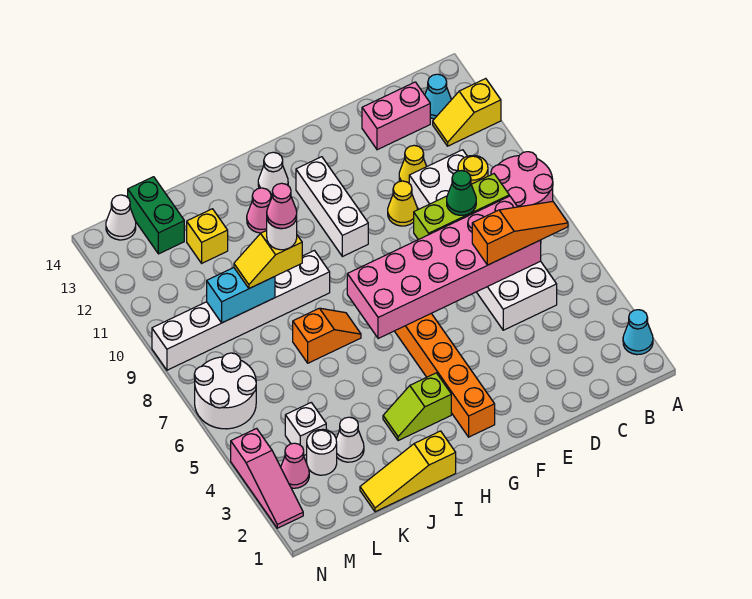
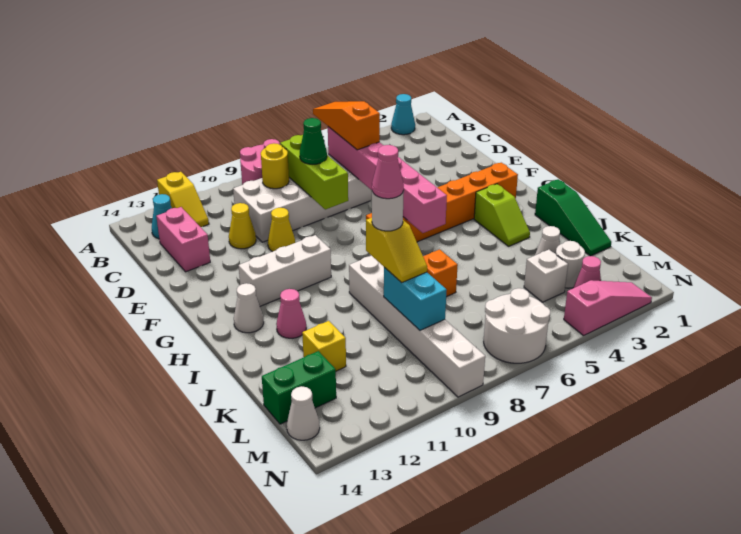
pink 2x6 brick [347,196,541,339] -> pink 1x6 brick [328,127,447,233]
yellow 1x3 slope [360,431,456,512] -> green 1x3 slope [535,179,611,256]

